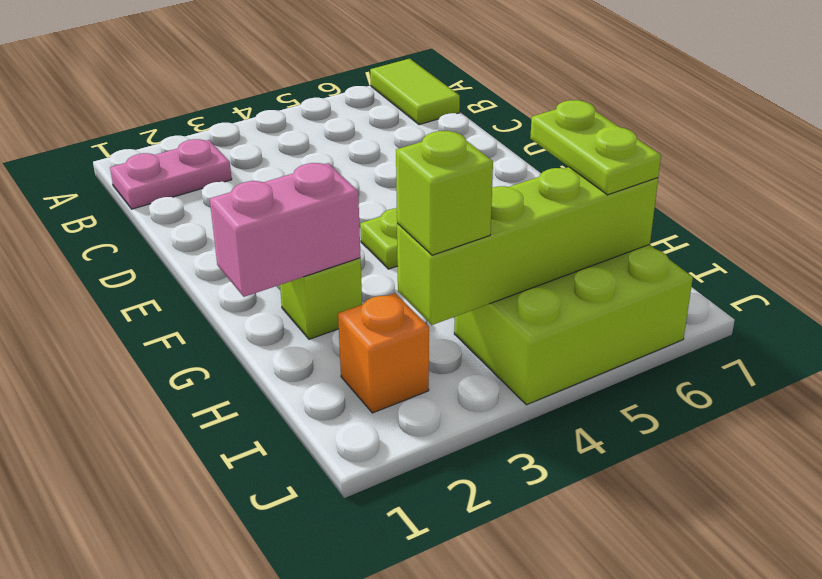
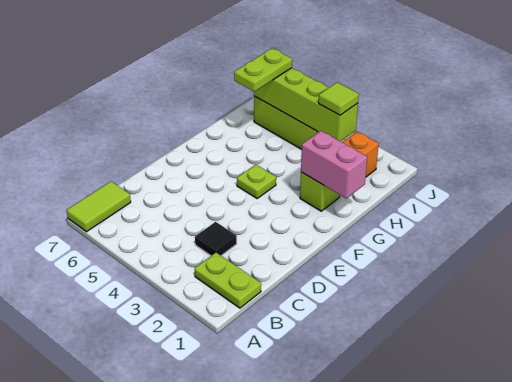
pink 1x2 plate [110,139,232,209] -> lime 1x2 plate [195,253,261,308]
none -> black 1x1 tile [195,222,237,256]
lime 1x1 brick [396,131,493,255] -> lime 1x1 tile [319,82,359,115]

